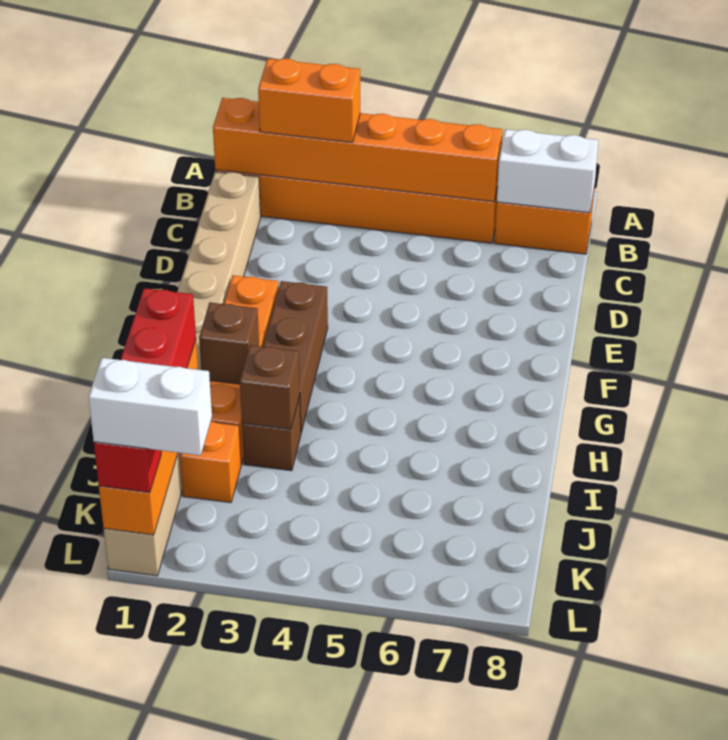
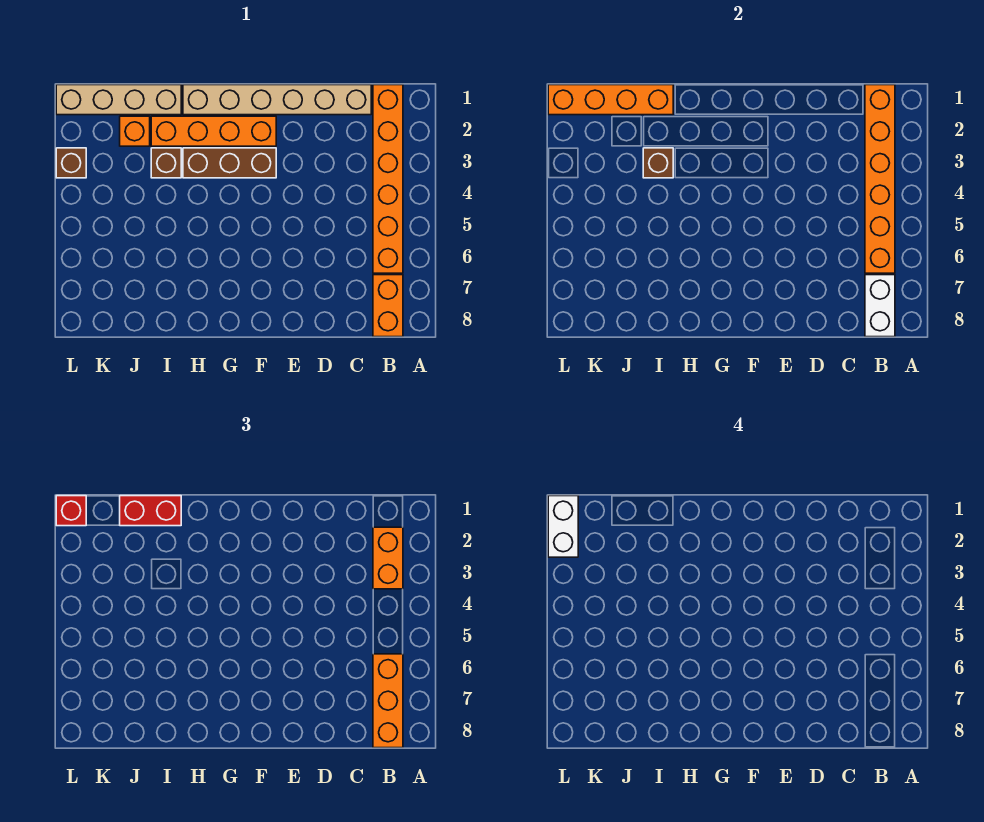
none -> orange 1x3 brick [373,654,403,748]
brown 1x1 brick [199,303,259,384] -> brown 1x1 brick moved to [56,148,86,178]

